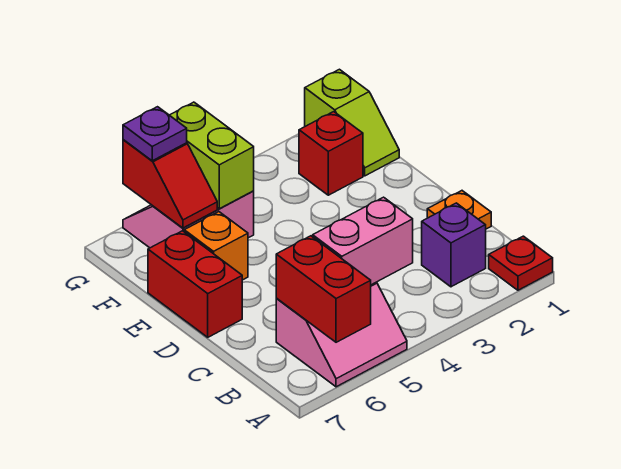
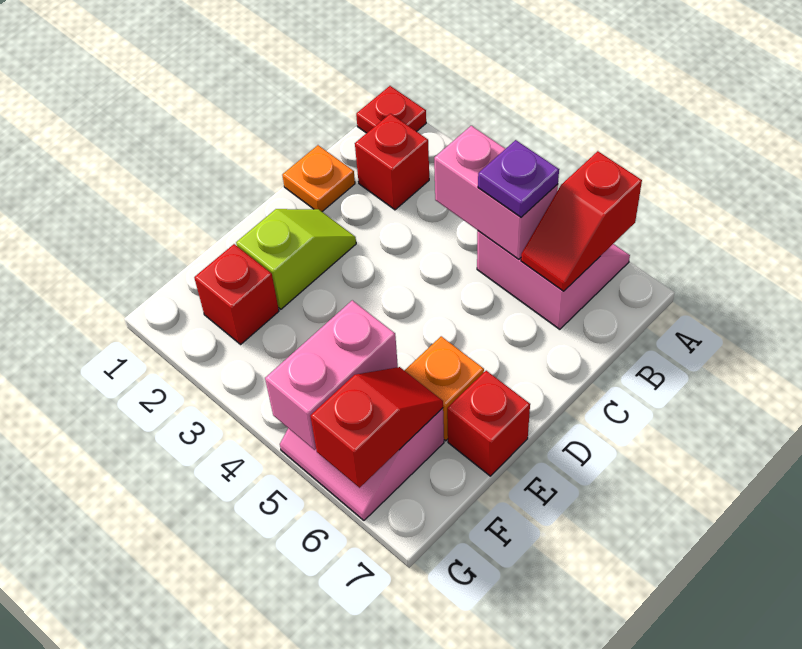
red 1x2 brick [276,236,371,342] -> red 1x2 slope [521,151,642,291]
purple 1x1 brick [422,203,486,287] -> red 1x1 brick [355,114,429,210]
red 1x2 brick [148,231,242,337] -> red 1x1 brick [447,371,530,476]
lime 1x2 slope [305,69,399,176] -> lime 1x2 slope moved to [236,209,356,309]
lime 1x2 brick [170,102,254,209] -> pink 1x2 brick [265,300,398,450]
purple 1x1 plate [123,107,187,161] -> purple 1x1 plate moved to [478,140,559,217]

